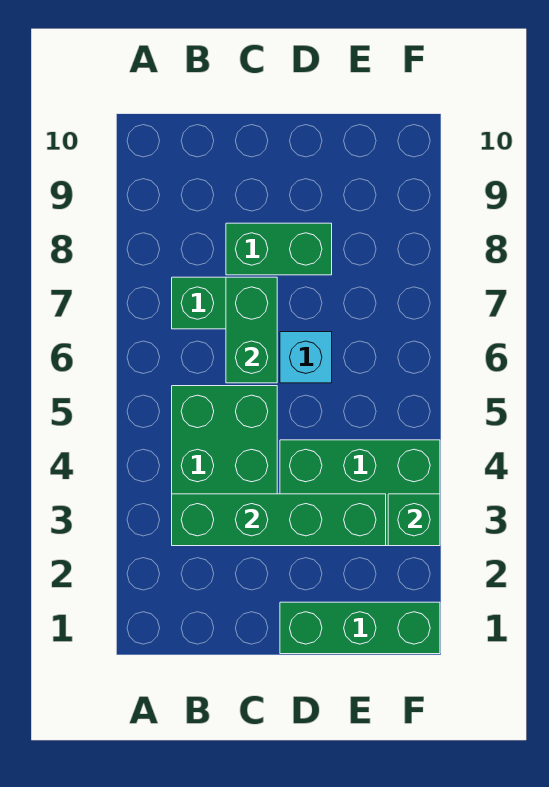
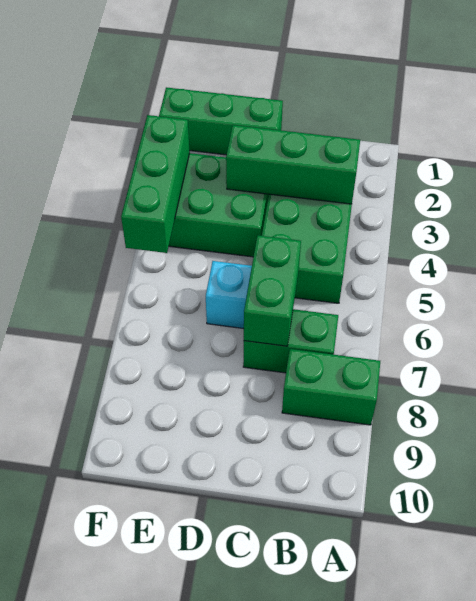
green 1x4 brick [172,494,386,546] -> green 1x3 brick [226,125,360,204]
green 1x2 brick [226,223,332,275] -> green 1x2 brick moved to [282,349,380,425]
green 1x1 brick [388,494,440,546] -> green 1x3 brick [121,115,190,253]

